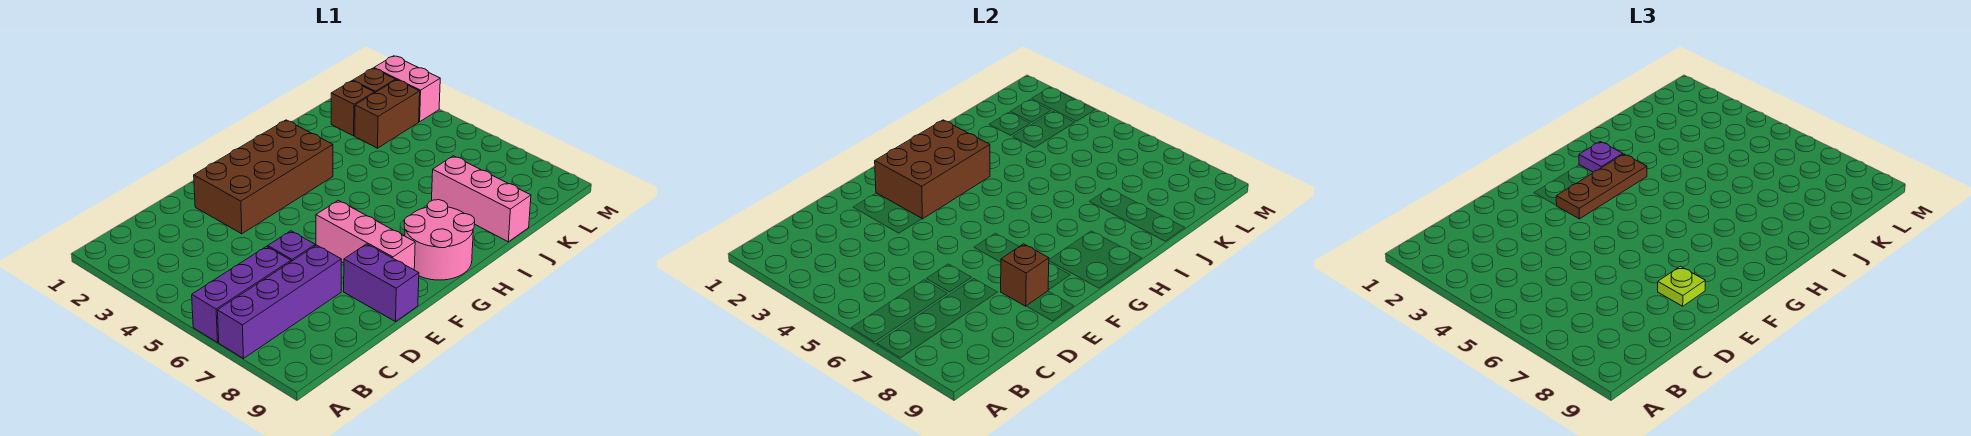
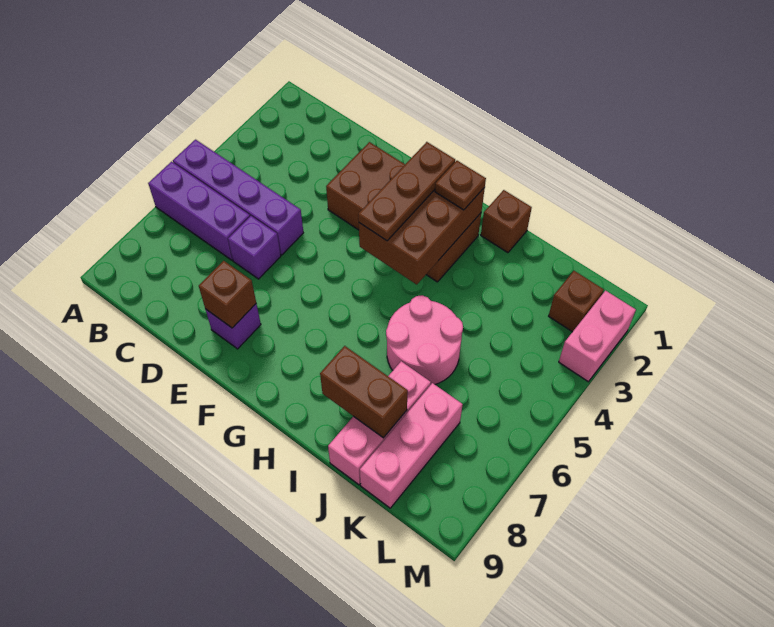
purple 1x4 brick [218,245,342,358] -> purple 1x4 brick moved to [173,140,303,255]
purple 1x2 brick [344,244,419,322] -> purple 1x1 brick [206,304,261,349]
lime 1x1 plate [1658,266,1705,306] -> none
brown 2x3 brick [875,120,990,219] -> brown 2x3 brick turned to [359,187,485,285]
brown 1x3 plate [1556,154,1647,219] -> brown 1x3 plate turned to [358,142,455,241]
pink 1x3 brick [316,200,415,270] -> pink 1x3 brick moved to [360,383,463,508]
pink 2x2 round brick [404,200,475,280] -> pink 2x2 round brick moved to [386,295,463,384]
purple 1x1 plate [1579,142,1623,172] -> brown 1x1 plate [435,161,486,210]
brown 1x1 brick [331,81,374,136] -> brown 1x1 brick moved to [481,190,532,253]
brown 1x2 brick [355,80,420,148] -> brown 1x2 brick moved to [320,346,408,438]

